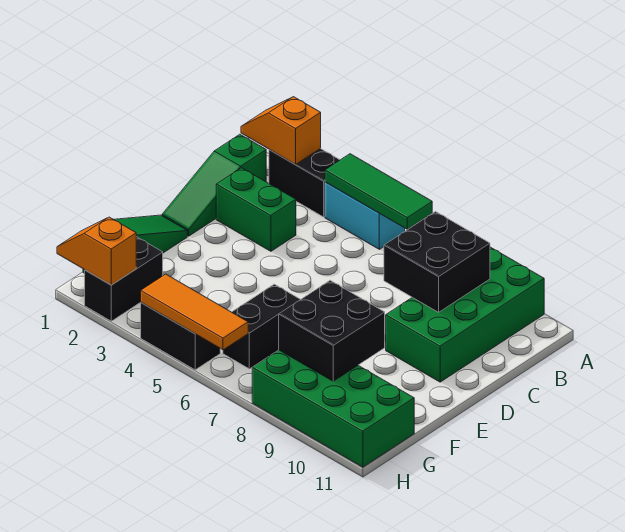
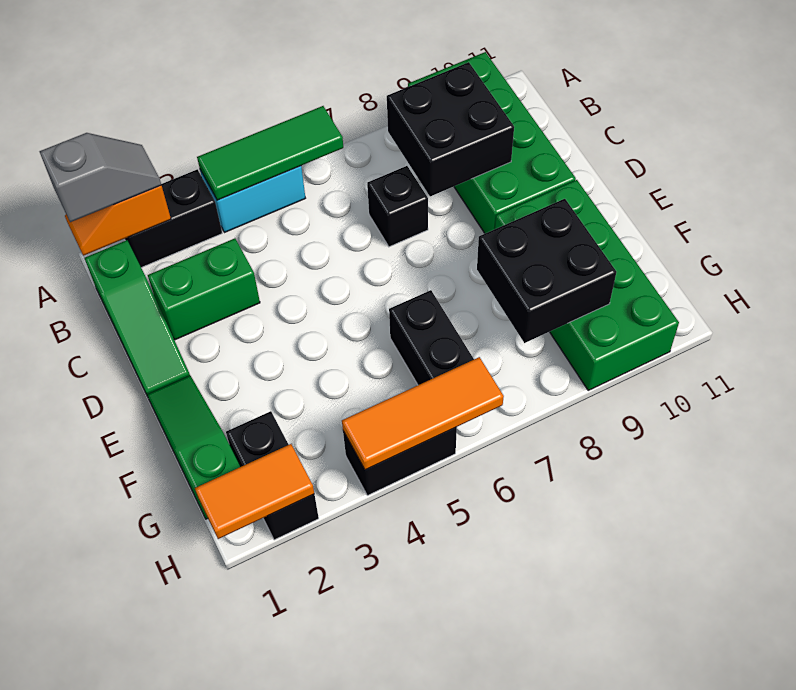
none -> grey 1x2 slope [40,133,161,222]
none -> black 1x1 brick [367,166,428,247]
green 2x4 brick [252,350,414,467] -> green 2x4 brick turned to [495,180,679,390]
orange 1x2 slope [57,217,136,285] -> orange 1x2 tile [195,444,314,539]

